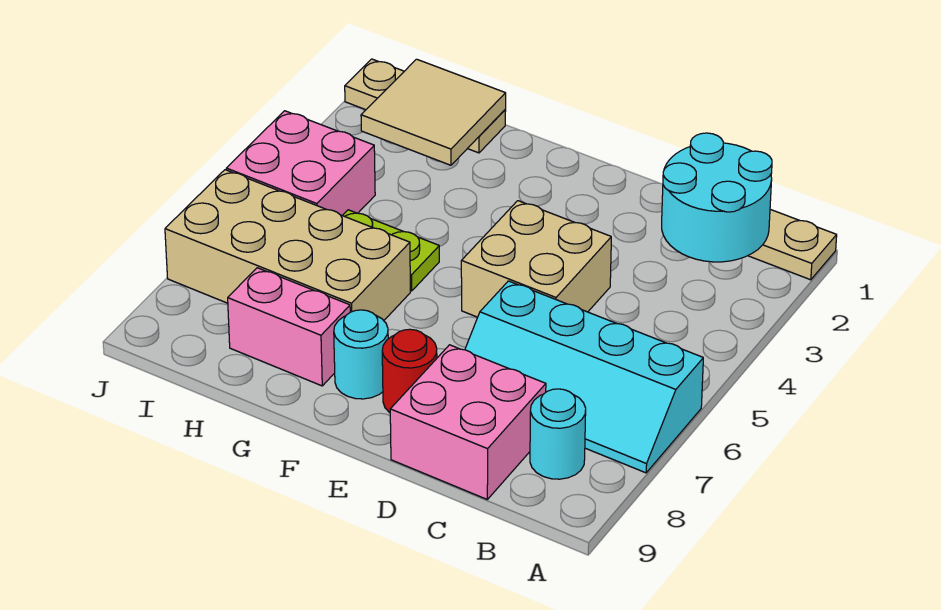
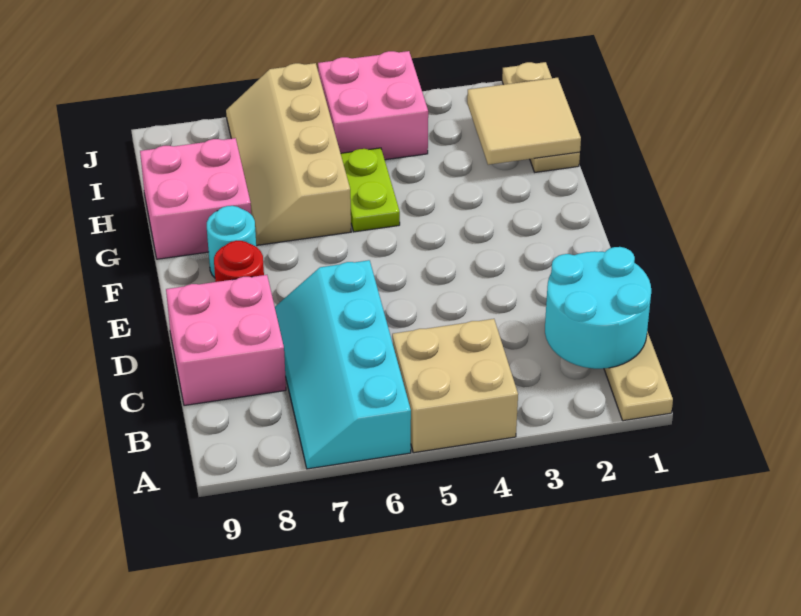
cyan 1x1 round brick [530,389,586,479] -> none
tan 2x2 brick [461,201,611,317] -> tan 2x2 brick moved to [392,319,518,453]
tan 2x4 brick [165,170,410,321] -> tan 2x4 slope [226,63,351,245]
pink 1x2 brick [228,268,350,386] -> pink 2x2 brick [140,138,251,259]

